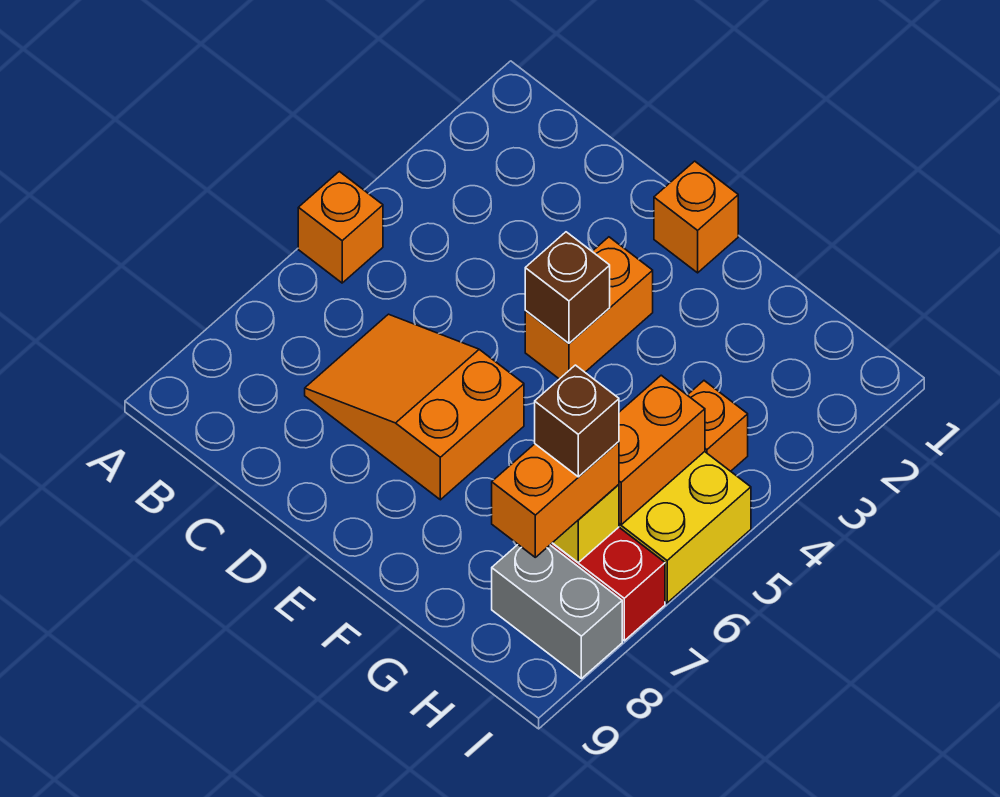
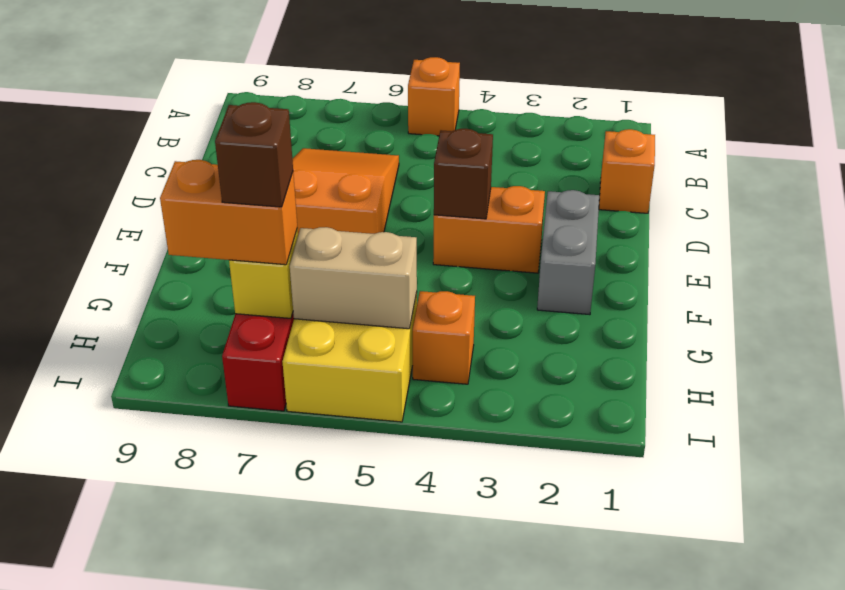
orange 1x1 brick [654,161,738,273] -> orange 1x1 brick moved to [599,129,655,213]
orange 1x2 brick [619,375,705,525] -> tan 1x2 brick [290,227,417,329]
grey 1x2 brick [492,545,622,679] -> grey 1x2 brick moved to [537,190,599,315]

